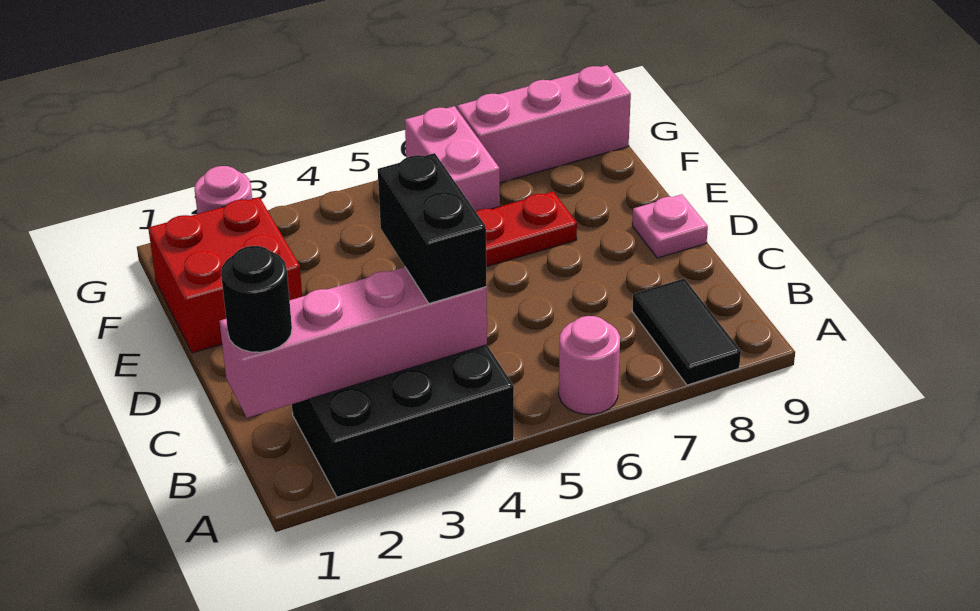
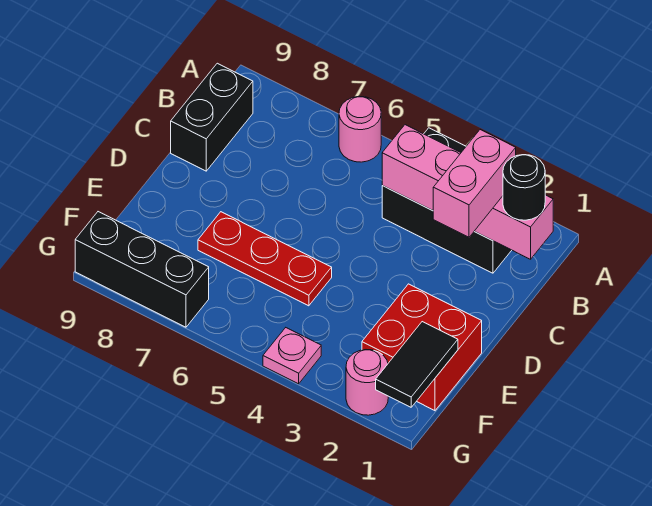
black 1x2 tile [632,279,741,385] -> black 1x2 tile moved to [376,322,458,407]
black 1x2 brick [378,153,486,303] -> black 1x2 brick moved to [171,63,253,171]
pink 1x1 plate [632,194,708,258] -> pink 1x1 plate moved to [263,328,321,384]
pink 1x2 brick [405,106,500,211] -> pink 1x2 brick moved to [433,130,516,237]
pink 1x3 brick [457,65,631,183] -> black 1x3 brick [75,212,209,327]

